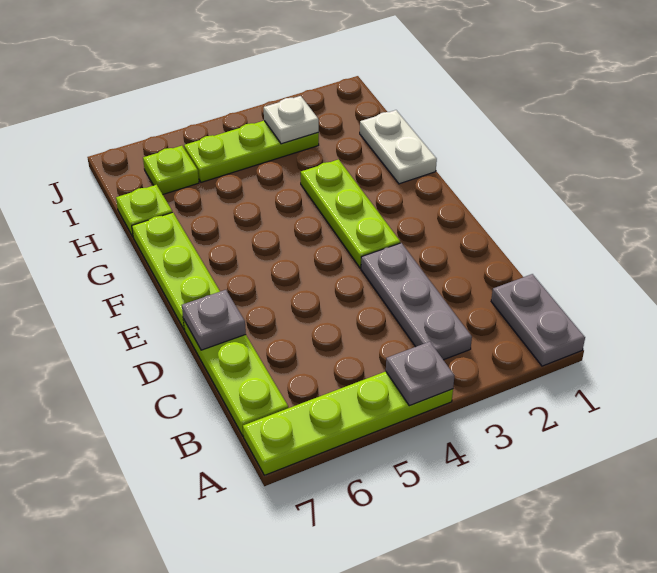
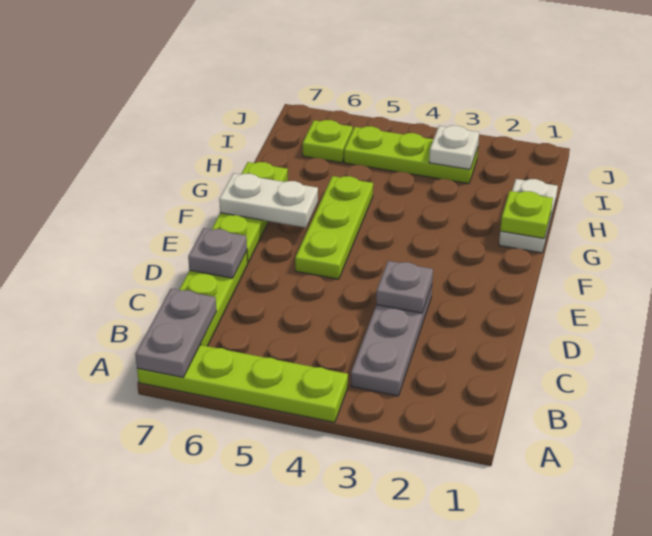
grey 1x2 plate [491,274,585,366] -> grey 1x2 plate moved to [135,289,217,377]
grey 1x1 plate [386,342,454,406] -> grey 1x1 plate moved to [376,261,433,313]
lime 1x3 plate [301,159,400,268] -> lime 1x3 plate moved to [295,176,373,279]
none -> white 1x2 plate [219,173,318,228]
lime 1x1 plate [116,185,172,236] -> lime 1x1 plate moved to [500,191,553,239]

